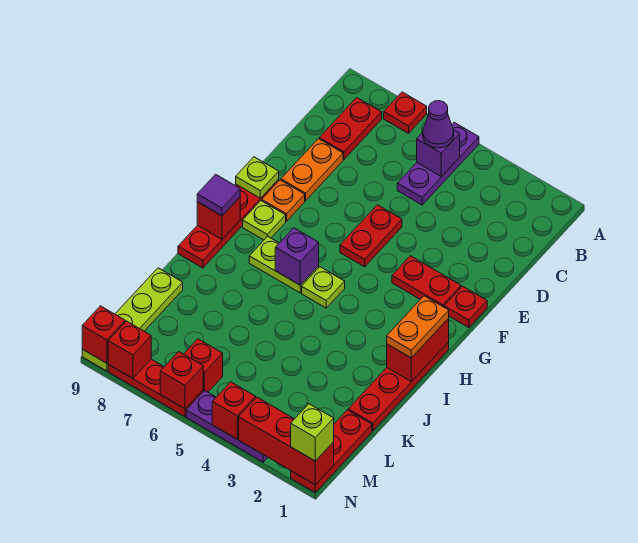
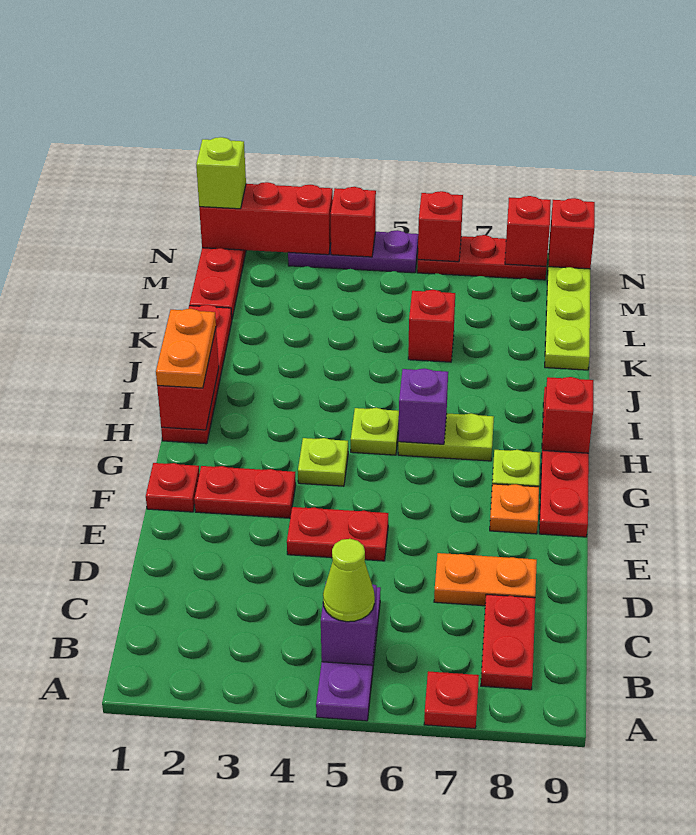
purple 1x1 cone [423,101,454,148] -> lime 1x1 cone [323,539,375,622]
orange 1x2 plate [281,139,343,201] -> orange 1x2 plate turned to [434,553,537,606]
red 1x2 plate [340,205,402,267] -> red 1x2 plate turned to [287,507,388,561]
lime 1x1 plate [236,157,279,198] -> lime 1x1 plate moved to [298,438,348,486]
purple 1x1 tile [197,174,240,216] -> none
red 1x1 brick [184,339,223,392] -> red 1x1 brick moved to [408,290,455,362]

